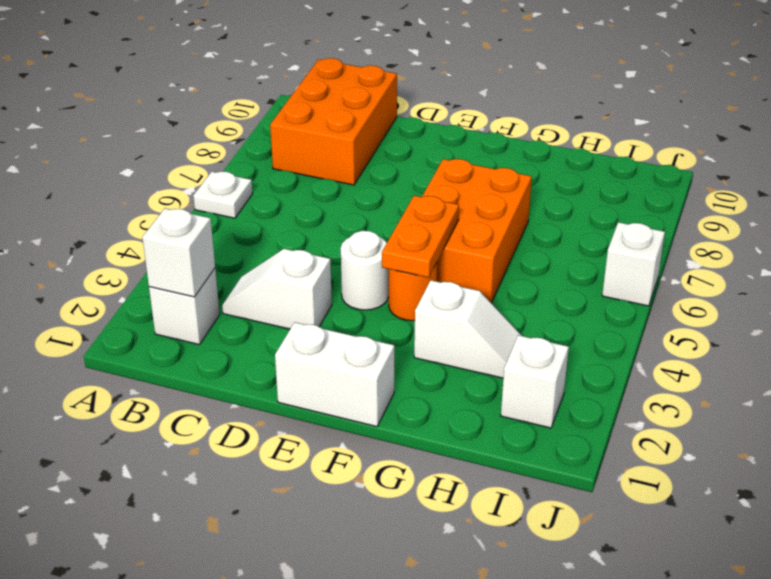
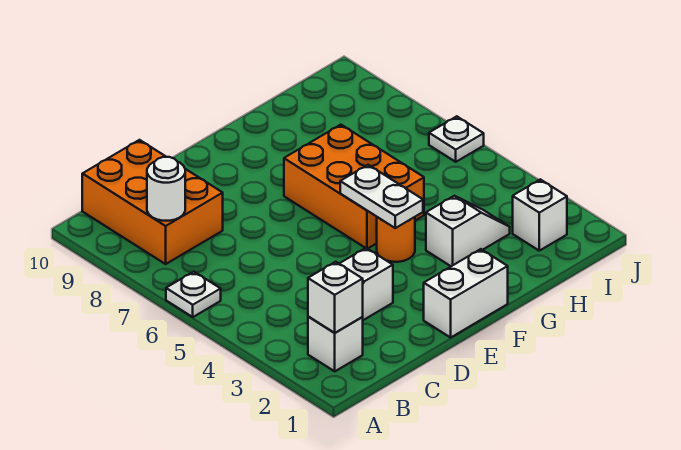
white 1x1 round brick [341,231,389,310] -> white 1x1 round brick moved to [147,157,185,221]
orange 1x2 plate [382,196,459,278] -> white 1x2 plate [340,165,423,228]
white 1x1 brick [602,222,665,306] -> white 1x1 plate [429,116,484,162]

